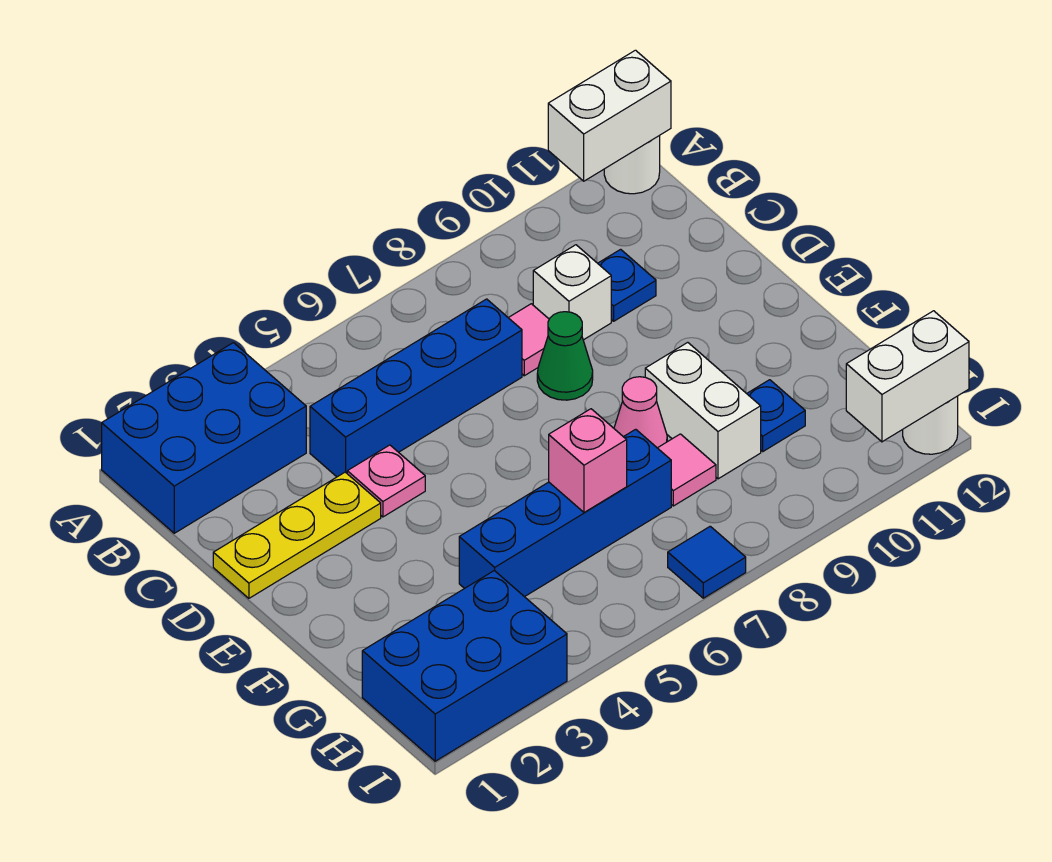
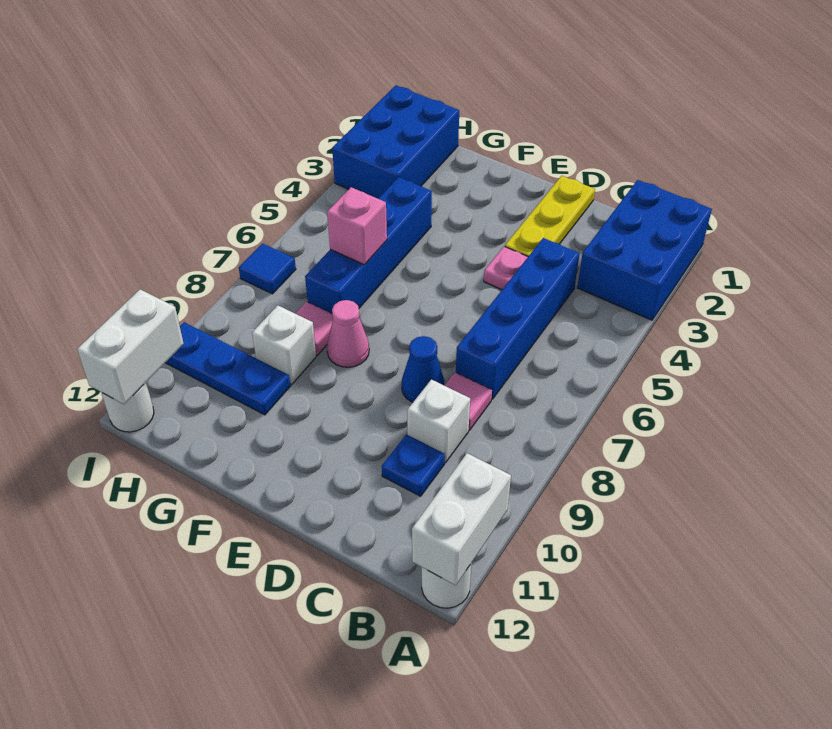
green 1x1 cone [537,312,593,400] -> blue 1x1 cone [402,336,444,402]
white 1x2 brick [645,342,761,479] -> white 1x1 brick [252,305,316,384]
blue 1x1 plate [747,380,805,451] -> blue 1x3 plate [165,322,290,415]

